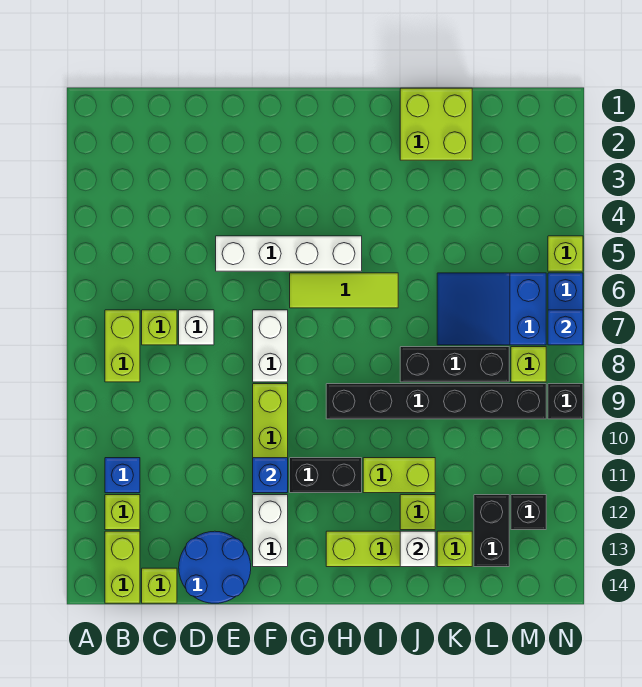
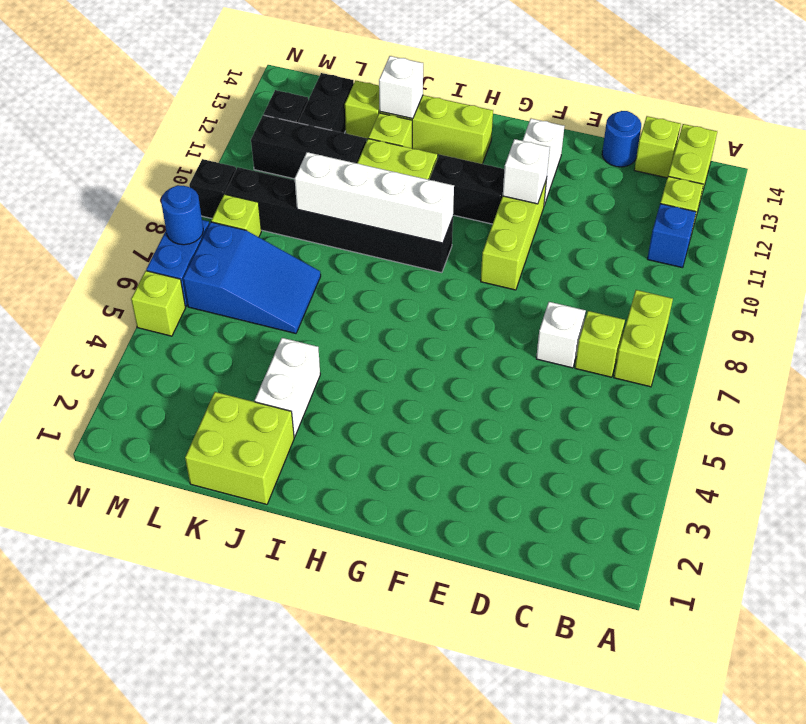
blue 2x2 round brick [179,531,251,603] -> blue 1x1 round brick [602,111,641,167]
white 1x4 brick [216,236,362,271] -> white 1x4 brick moved to [295,152,454,243]
white 1x2 brick [253,310,288,382] -> white 1x2 brick moved to [255,338,320,437]
blue 1x1 brick [253,458,288,493] -> white 1x1 brick [503,139,550,204]
lime 1x3 tile [290,273,398,308] -> none
black 1x3 brick [400,347,509,382] -> black 1x3 brick moved to [251,115,366,179]
blue 1x1 brick [548,310,583,345] -> blue 1x1 round brick [161,185,203,245]

